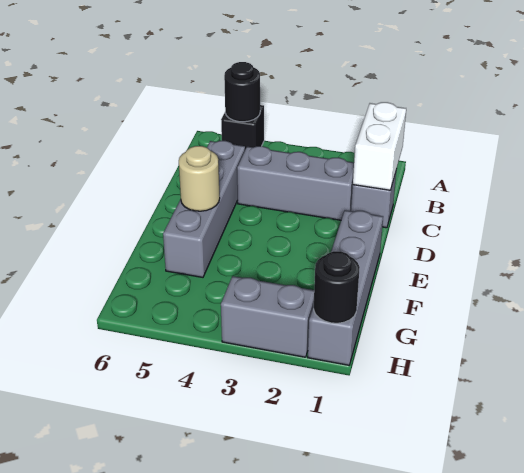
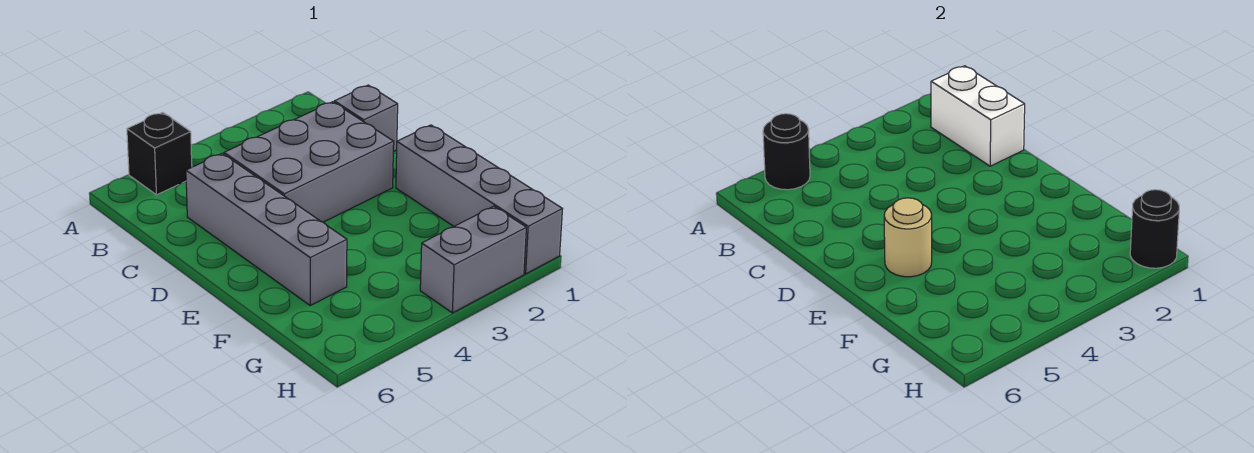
grey 1x3 brick [237,146,354,220] -> grey 2x3 brick [224,102,394,222]

